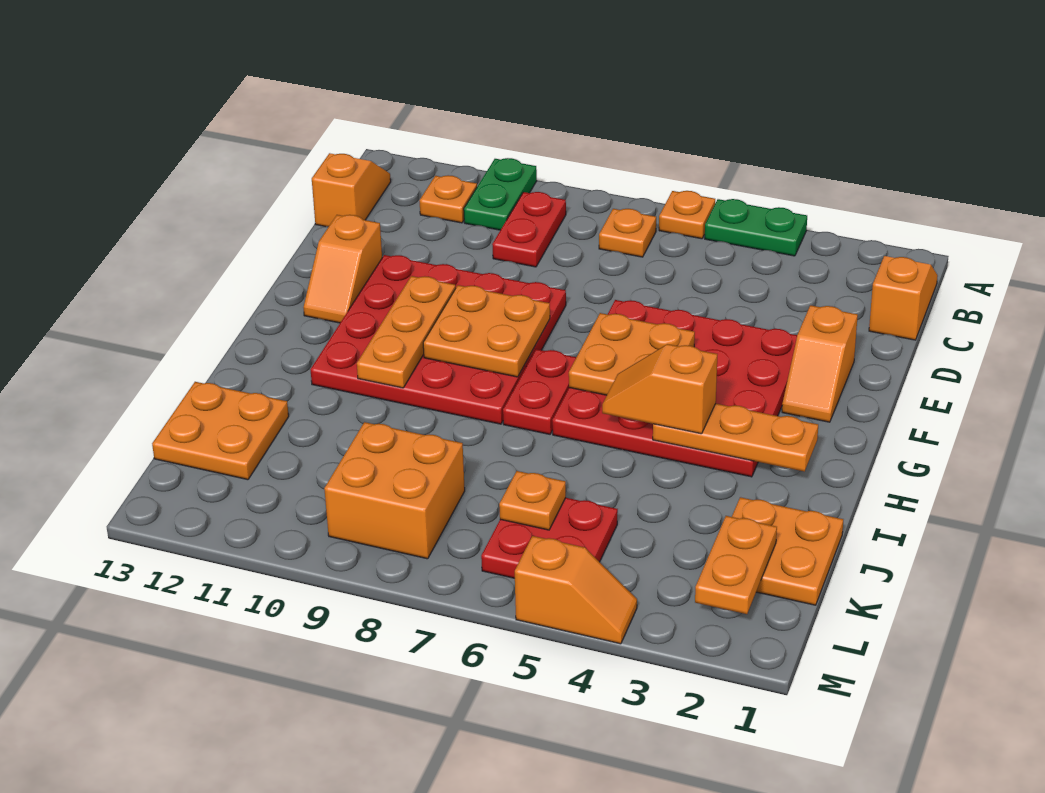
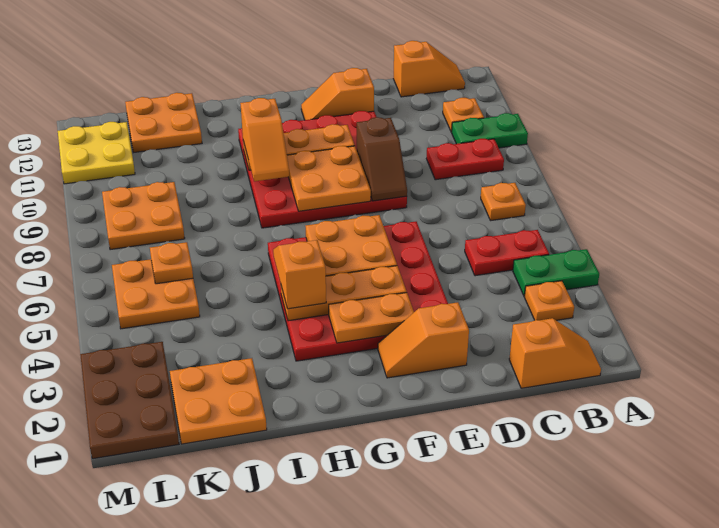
green 1x2 plate [705,199,807,256] -> green 1x2 plate turned to [513,249,599,296]
orange 1x1 plate [659,191,715,239] -> orange 1x1 plate moved to [525,281,574,320]
none -> brown 1x2 slope [357,117,407,201]
red 1x2 plate [503,349,576,434] -> red 1x2 plate moved to [465,230,549,276]
orange 1x3 plate [653,404,818,472] -> orange 1x3 plate turned to [281,266,407,321]
orange 1x2 plate [695,516,777,614] -> orange 1x2 plate moved to [329,293,414,343]
red 2x2 plate [481,498,618,578] -> orange 2x2 plate [112,259,200,329]
orange 2x2 brick [324,422,465,559] -> orange 2x2 plate [102,182,185,250]
none -> brown 2x3 plate [80,342,179,459]
none -> yellow 2x2 plate [58,122,135,184]
orange 1x2 slope [515,536,637,644] -> orange 1x2 slope moved to [240,98,289,181]

